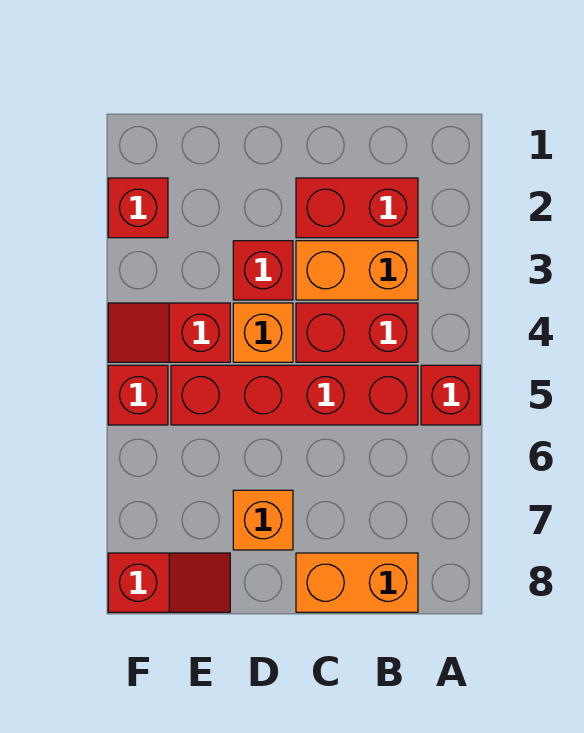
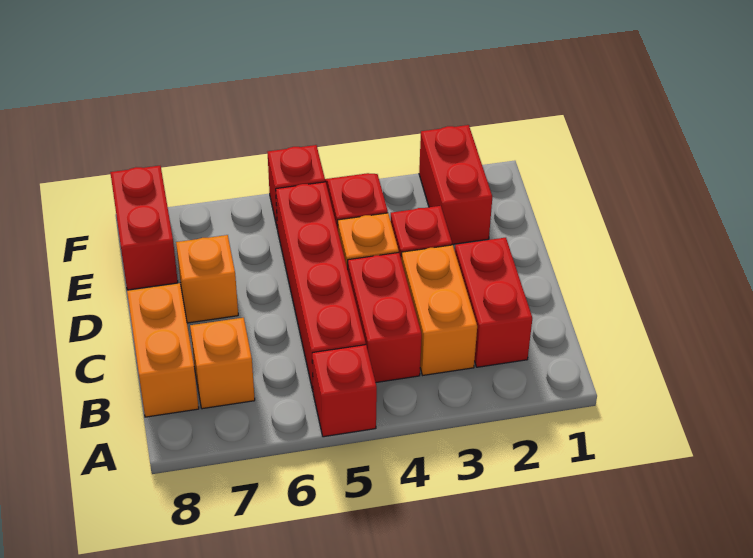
none -> orange 1x1 brick [190,318,255,409]
red 1x2 slope [108,553,230,612] -> red 1x2 brick [110,166,178,290]
red 1x1 brick [108,178,168,238] -> red 1x2 brick [419,125,492,244]

